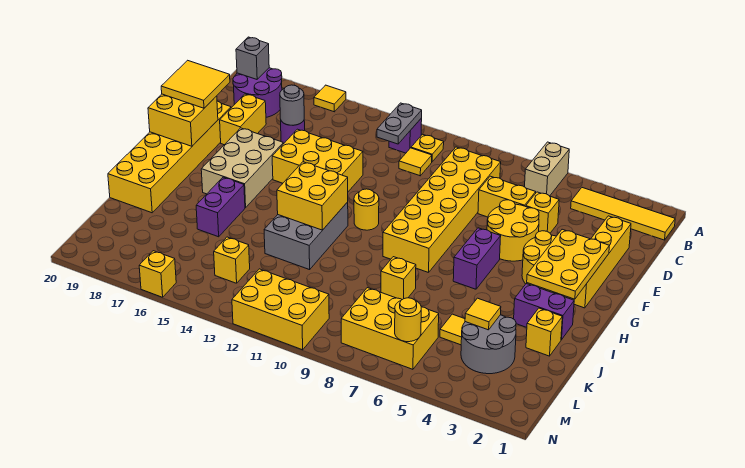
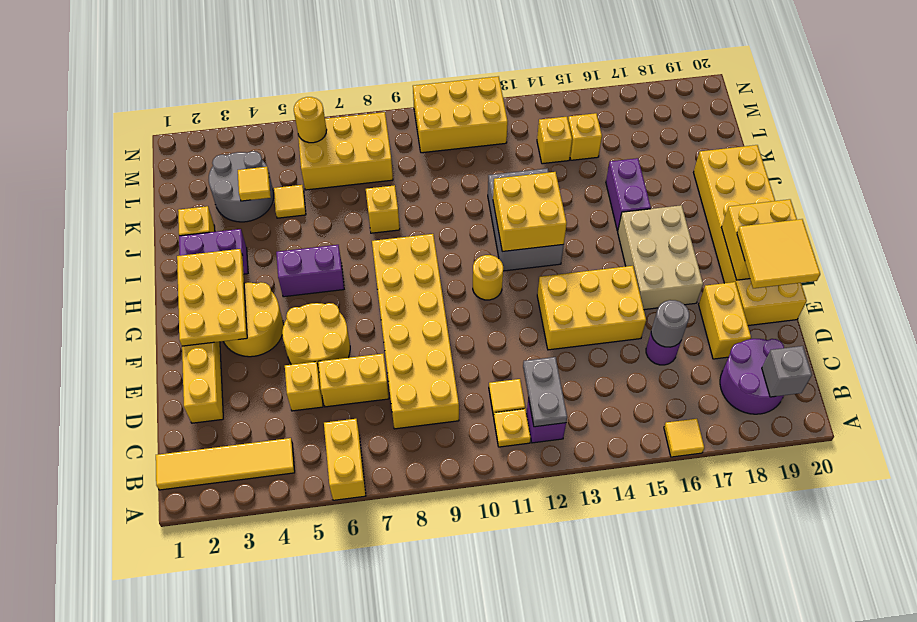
tan 1x2 brick [525,142,569,196] -> yellow 1x2 brick [324,419,366,500]
purple 1x2 brick [453,228,501,289] -> purple 1x2 brick turned to [276,245,344,297]
yellow 1x1 brick [139,251,176,297] -> yellow 1x1 brick moved to [568,113,602,160]

